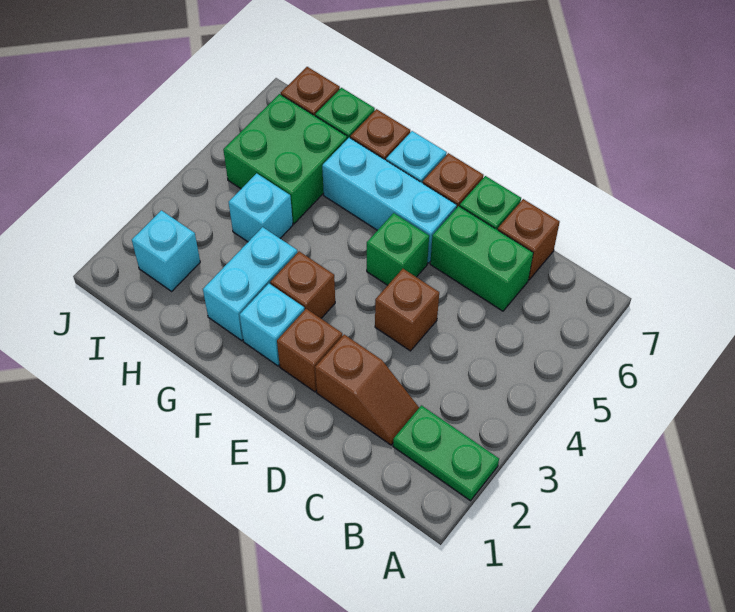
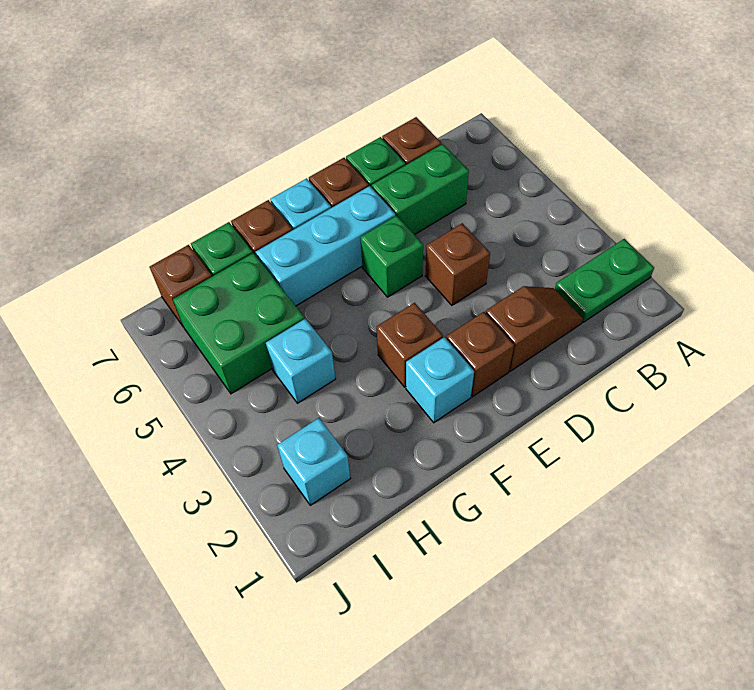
cyan 1x2 brick [203,227,297,341] -> none

